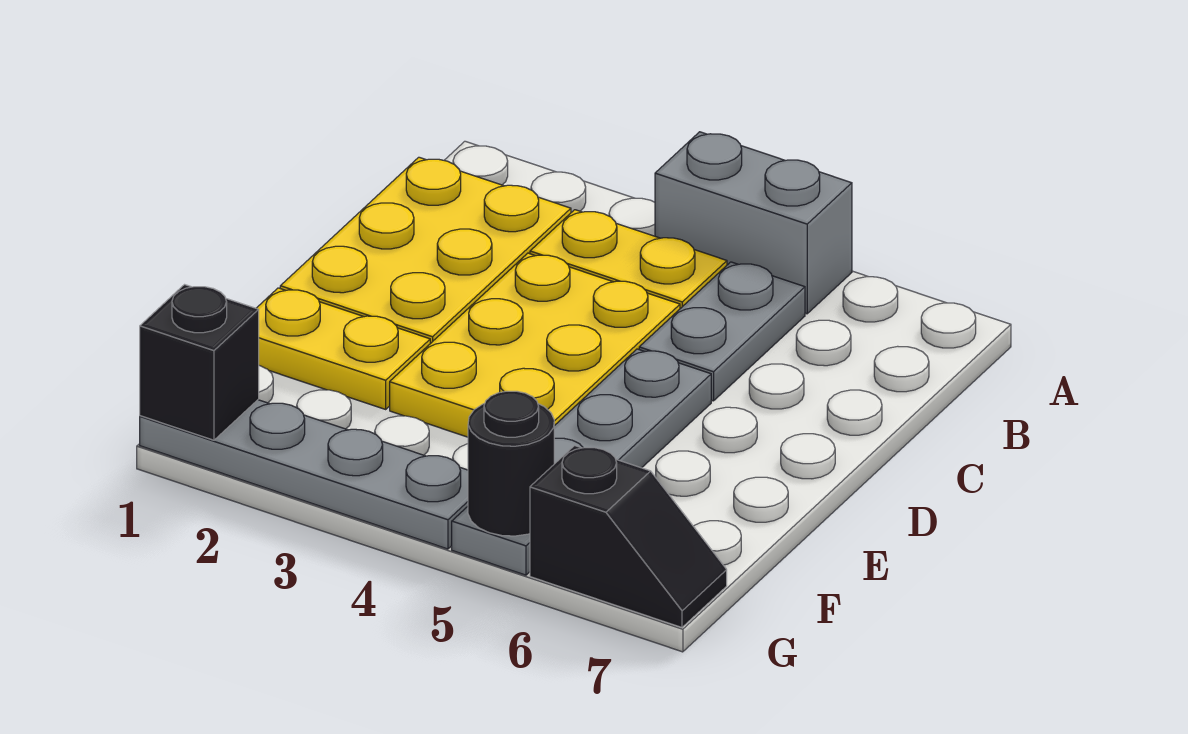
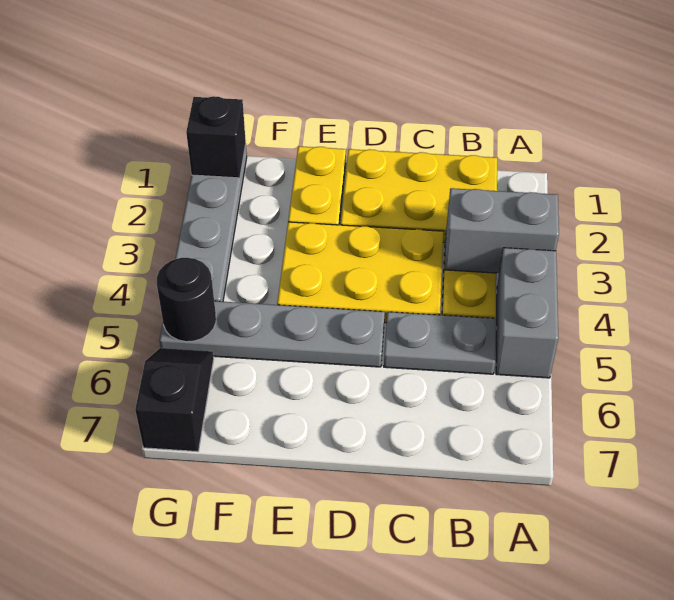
none -> grey 1x2 brick [445,188,559,273]
black 1x2 slope [530,446,727,627] -> black 1x2 slope turned to [135,348,214,452]

